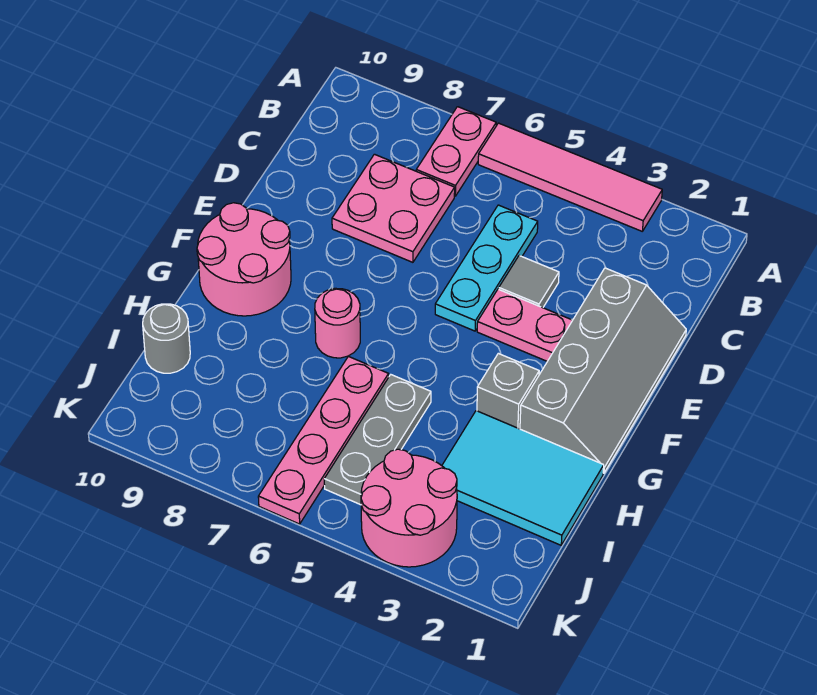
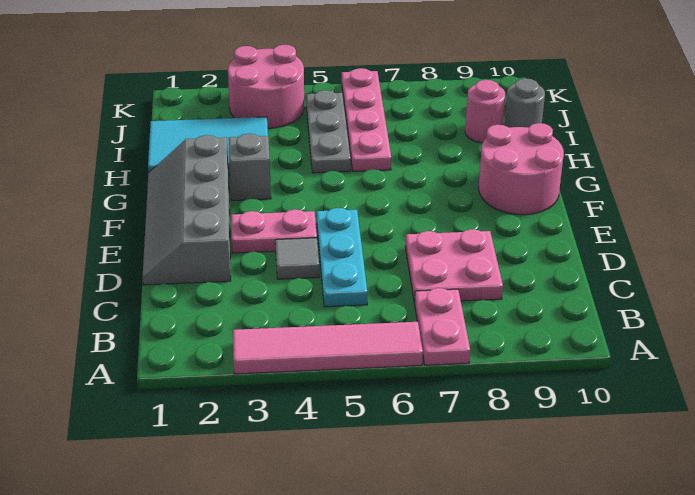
pink 1x1 round brick [315,288,360,358] -> pink 1x1 round brick moved to [465,80,505,143]

